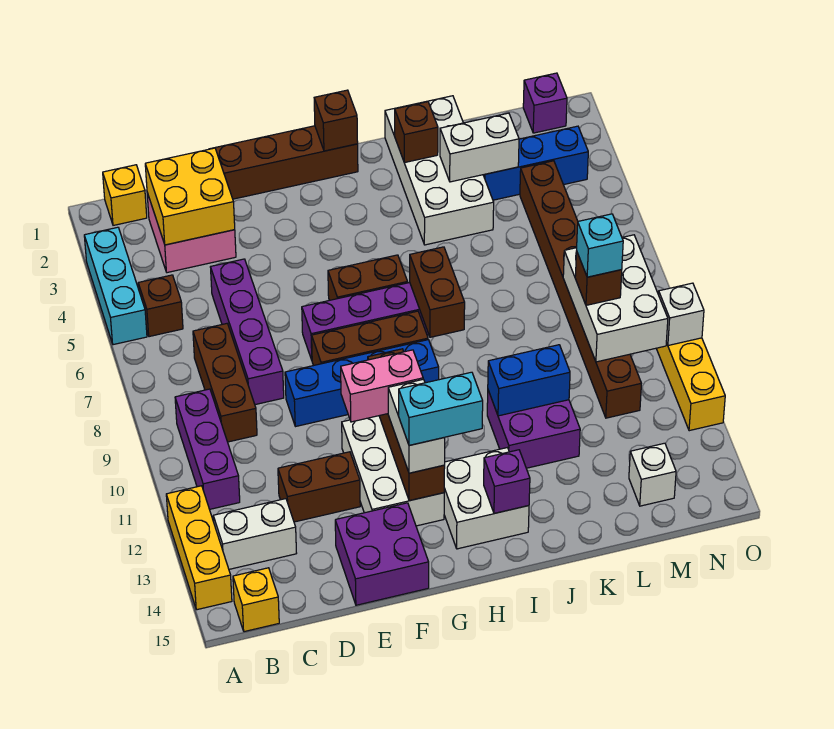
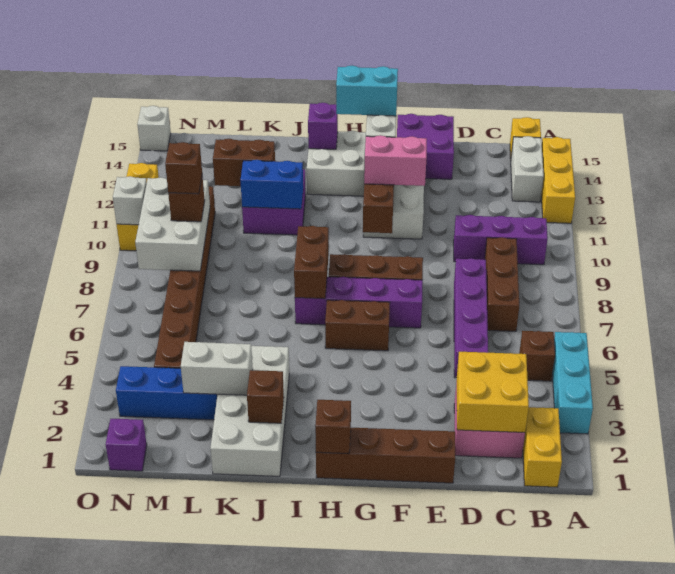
yellow 1x1 brick [103,165,147,225] -> yellow 1x2 brick [523,407,562,487]
purple 1x3 brick [175,389,240,509] -> purple 1x3 brick turned to [454,215,548,265]
white 1x2 brick [213,499,297,569] -> white 1x2 brick turned to [511,136,544,202]
brown 1x2 brick [278,452,360,522] -> brown 1x2 brick moved to [213,139,275,186]
blue 1x4 brick [285,340,439,427] -> none
cyan 1x1 brick [577,214,623,277] -> brown 1x1 brick [165,142,202,194]
white 1x1 brick [629,443,676,506] -> white 1x1 brick moved to [137,106,171,151]

